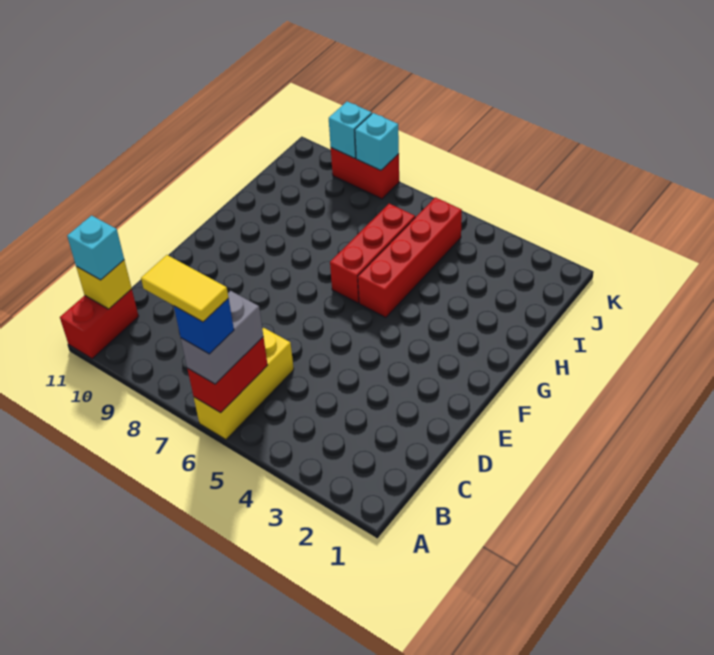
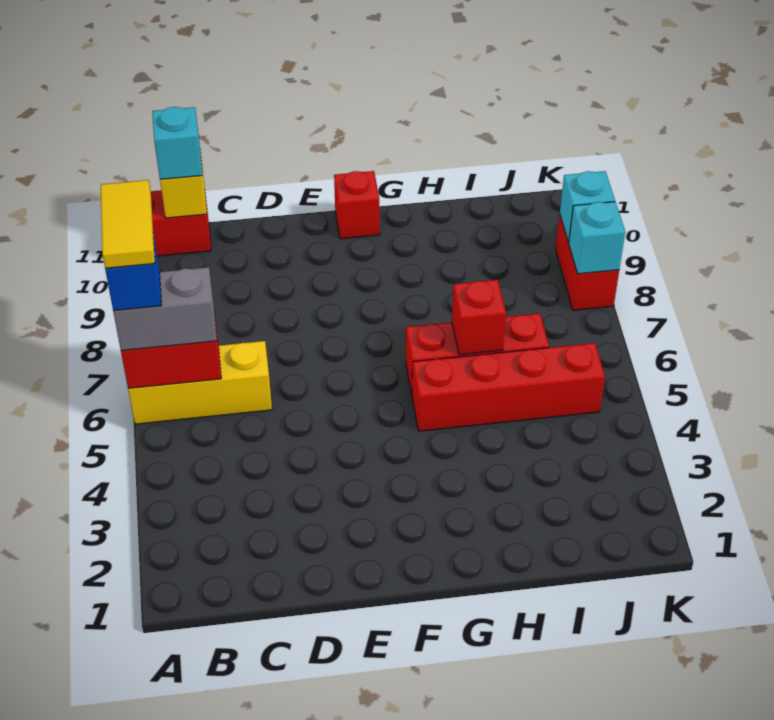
none -> red 1x1 brick [334,171,380,239]
none -> red 1x1 brick [452,280,506,355]

